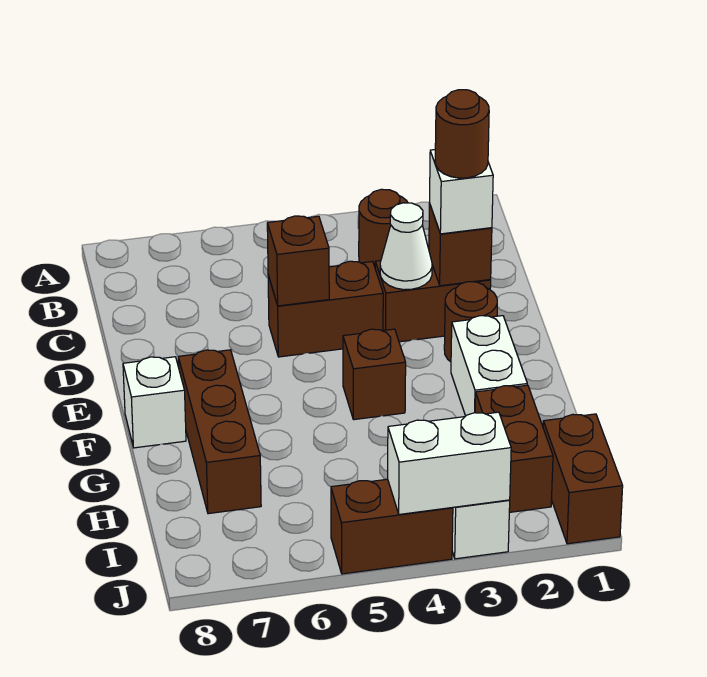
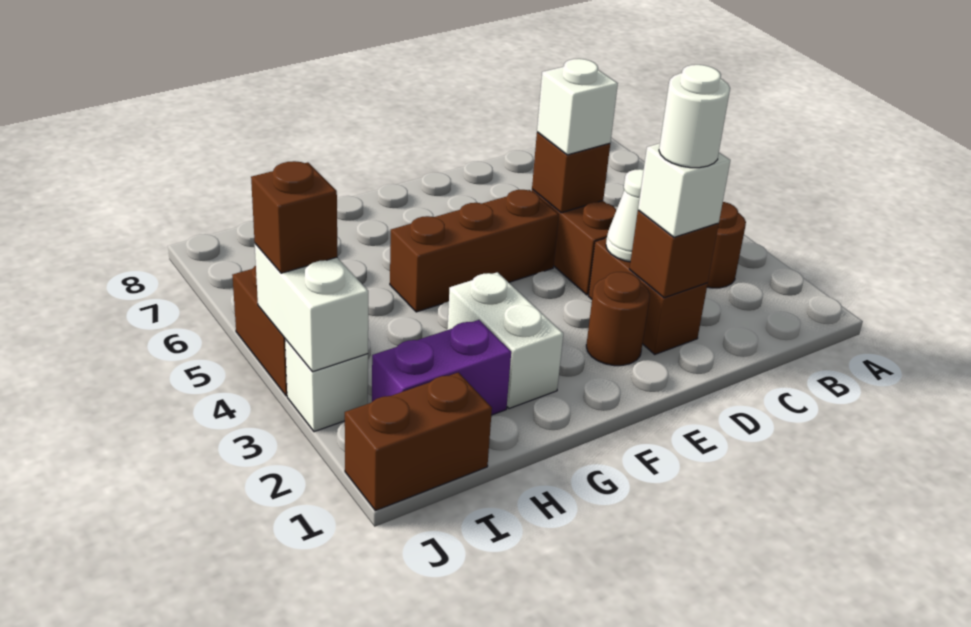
brown 1x1 round brick [435,90,489,178] -> white 1x1 round brick [659,65,730,168]
white 1x2 brick [451,316,527,416] -> white 1x2 brick turned to [447,272,563,409]
brown 1x1 brick [343,329,406,420] -> brown 1x1 brick moved to [251,161,337,273]
brown 1x3 brick [178,350,261,514] -> brown 1x3 brick moved to [390,190,559,312]
white 1x1 brick [123,357,186,448] -> white 1x1 brick moved to [537,59,618,155]
brown 1x2 brick [475,385,553,512] -> purple 1x2 brick [372,320,511,415]

